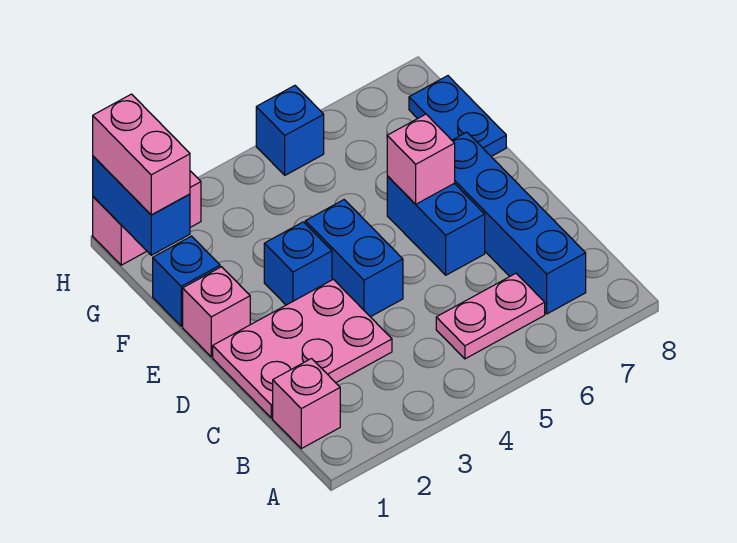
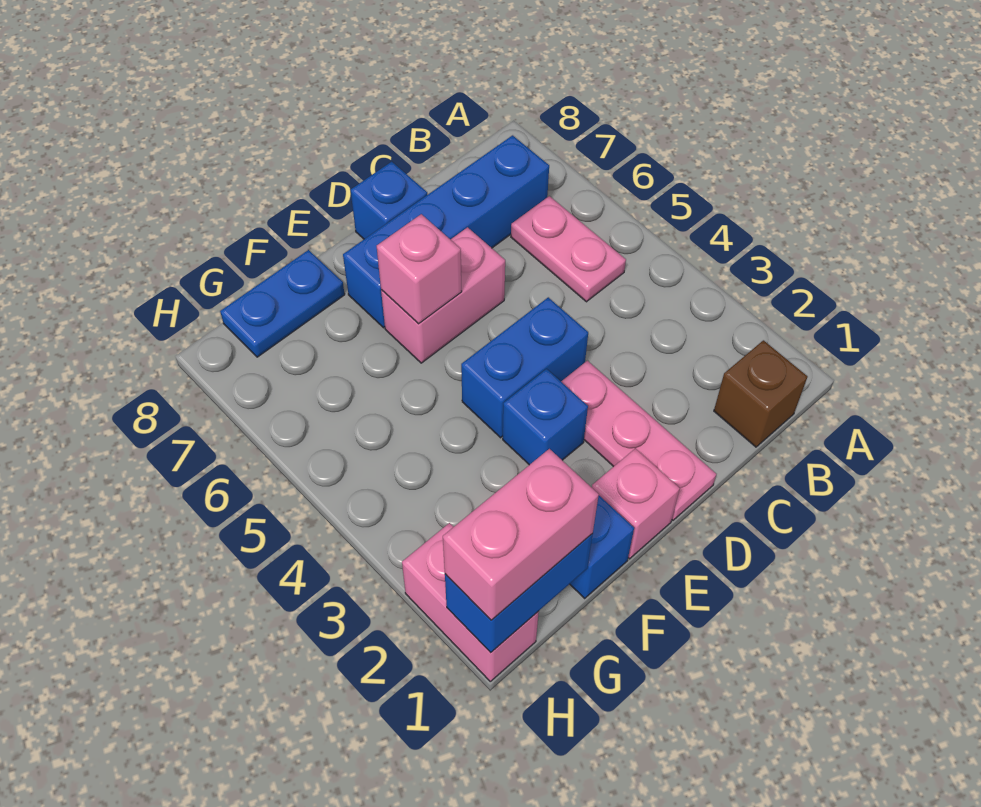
pink 1x1 brick [273,359,340,449] -> brown 1x1 brick [714,340,808,447]
pink 2x3 plate [213,279,392,418] -> pink 1x3 plate [561,361,716,520]
blue 1x2 brick [387,176,485,275] -> pink 1x2 brick [381,227,505,363]
blue 1x1 brick [256,86,324,175] -> blue 1x1 brick moved to [351,162,427,239]

